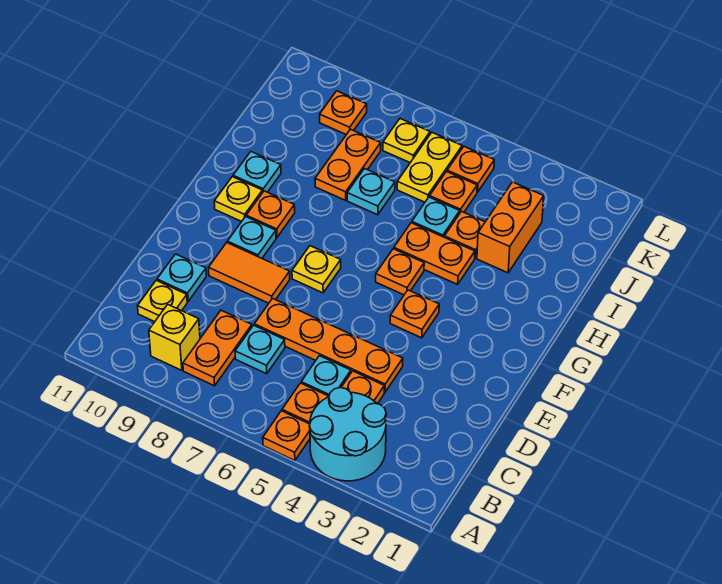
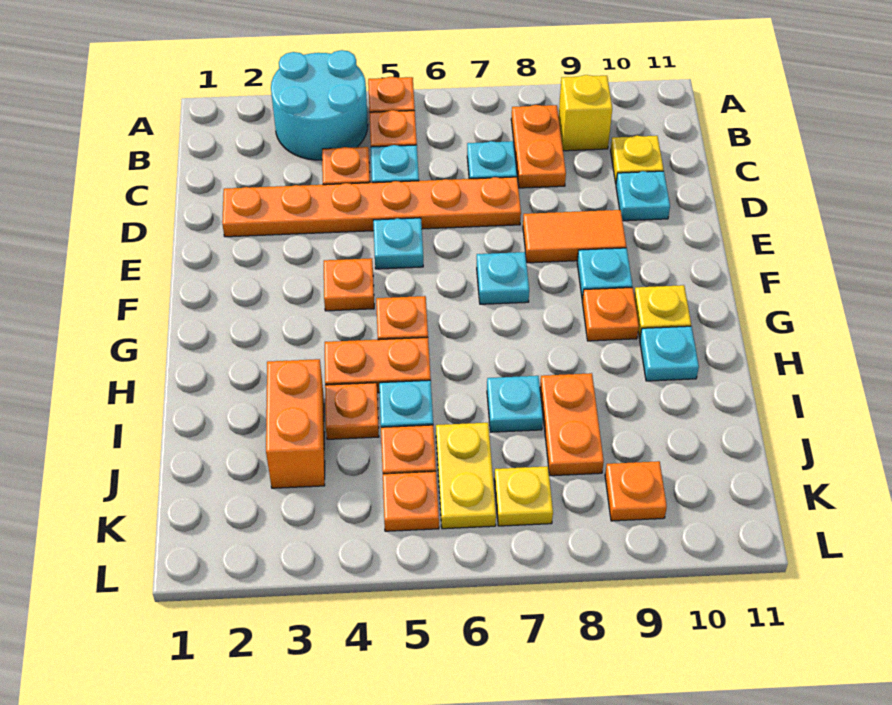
orange 1x4 plate [254,299,403,392] -> orange 1x6 plate [222,177,521,237]
none -> cyan 1x1 plate [373,218,423,269]
yellow 1x1 plate [292,246,341,293] -> cyan 1x1 plate [477,252,529,304]

